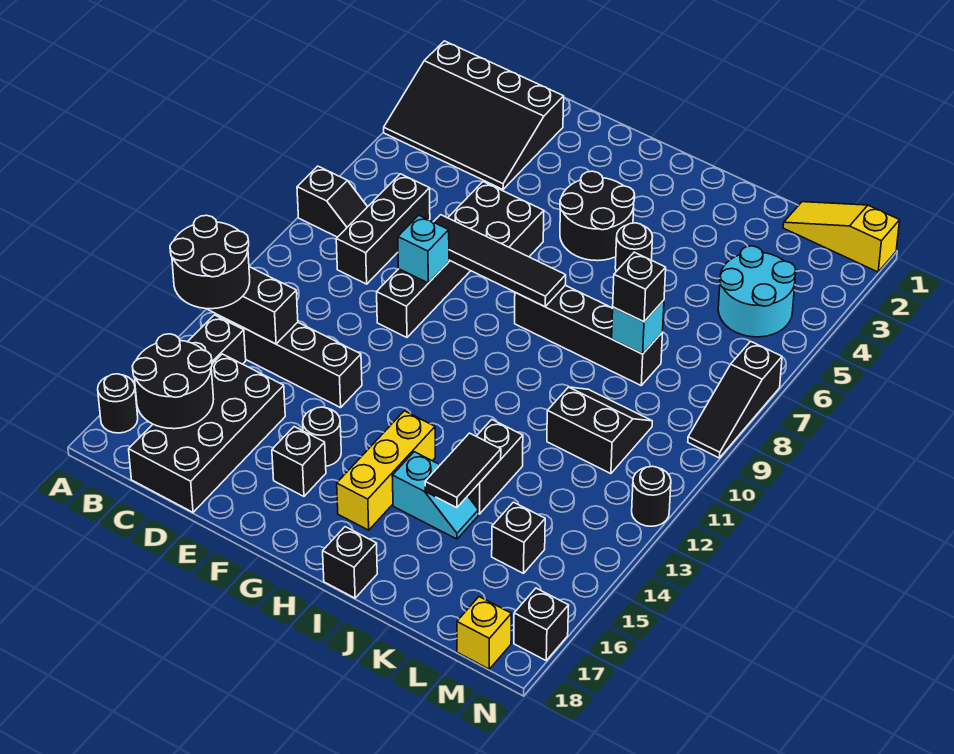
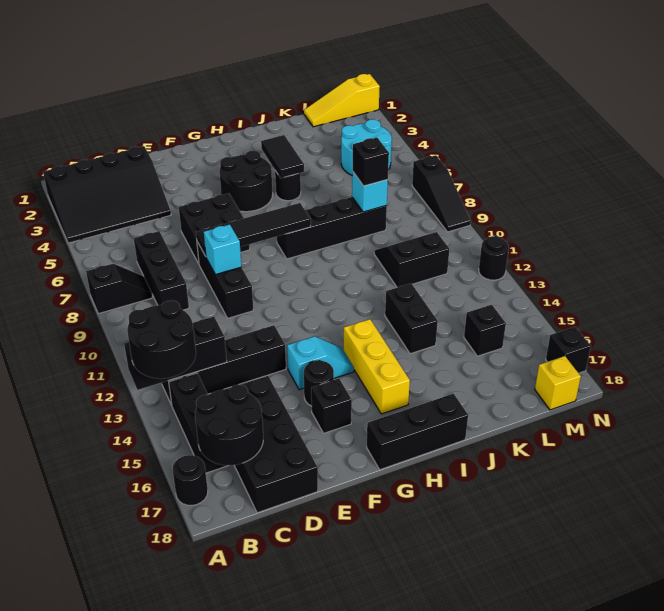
cyan 1x2 slope [392,452,478,539] -> cyan 1x2 slope moved to [287,336,354,390]
black 1x1 brick [323,527,377,598] -> black 1x3 brick [367,394,468,470]
black 1x2 tile [425,433,501,508] -> black 1x2 tile moved to [261,135,304,178]

